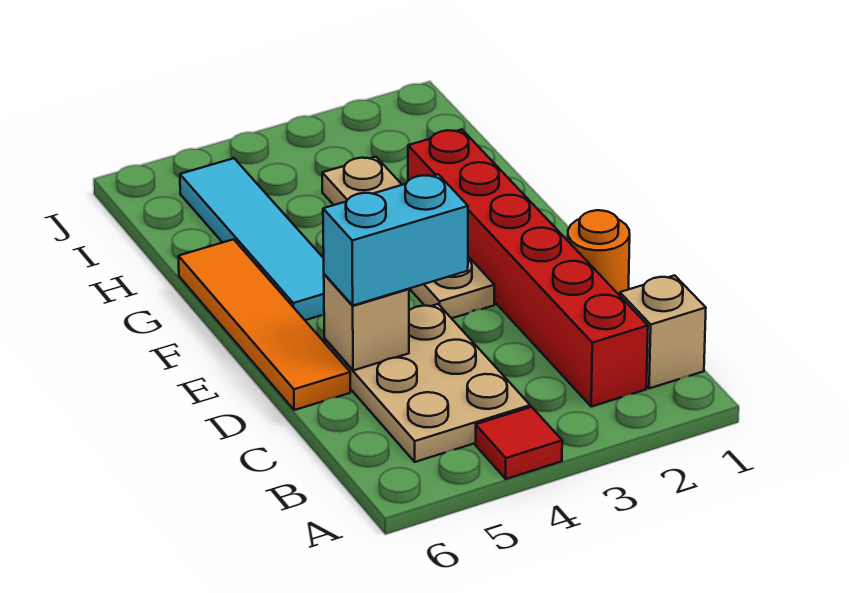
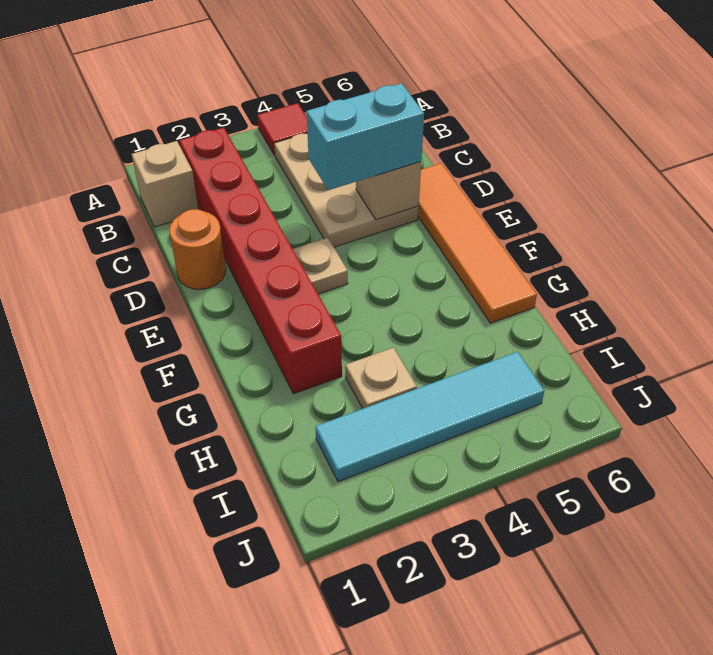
cyan 1x4 tile [180,158,324,320] -> cyan 1x4 tile turned to [315,352,544,482]

